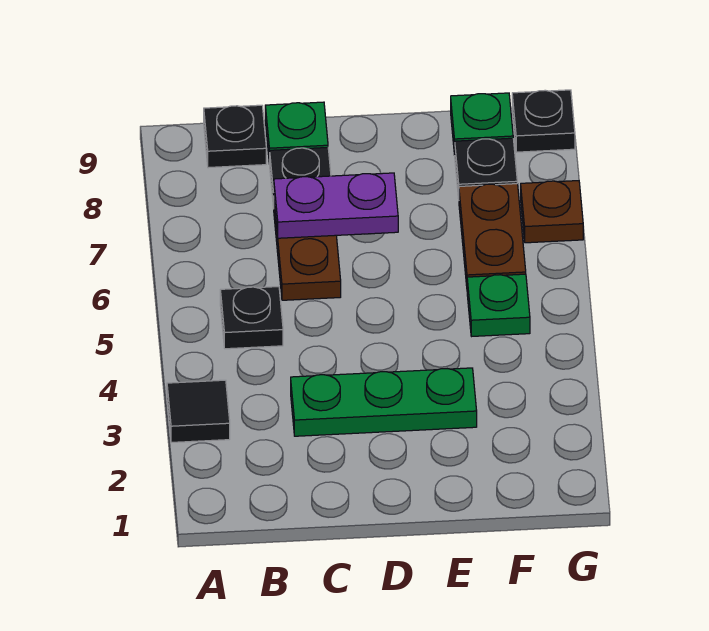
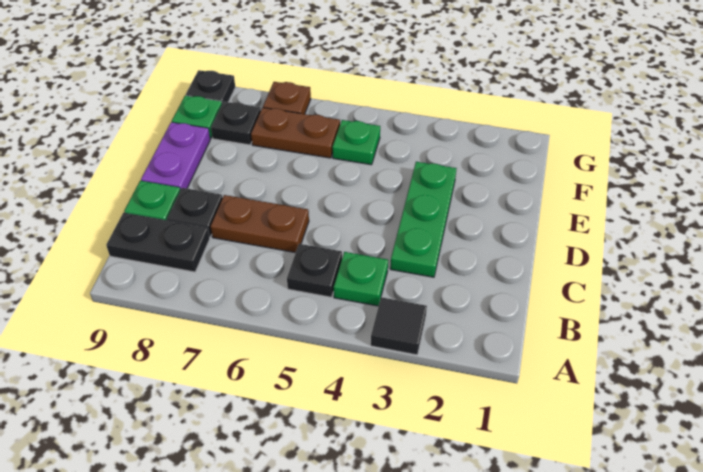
none -> green 1x1 plate [334,252,388,306]
black 1x1 plate [204,105,266,168] -> black 1x2 plate [106,213,210,272]
purple 1x2 plate [274,173,398,238] -> purple 1x2 plate moved to [141,122,210,190]

